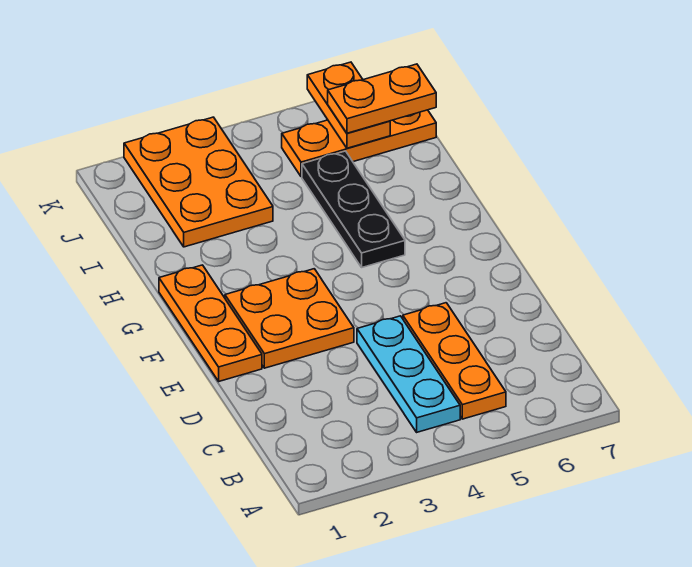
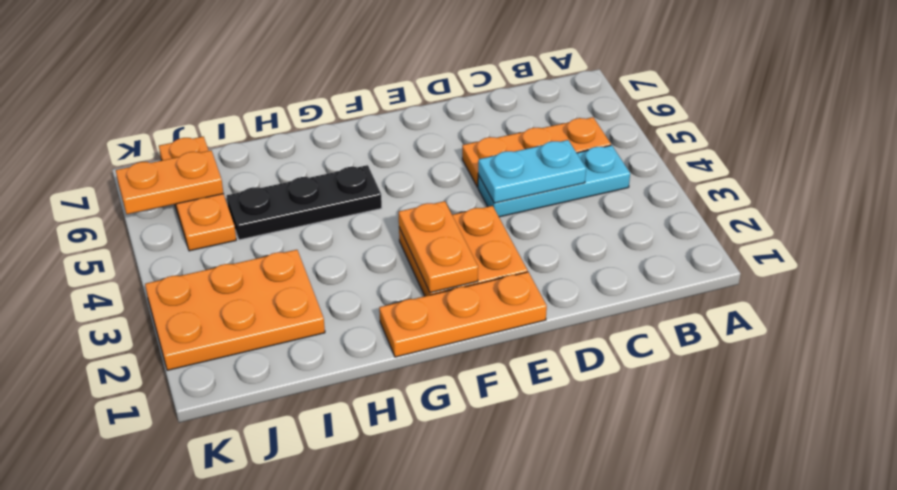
none -> cyan 1x2 plate [478,140,586,203]
orange 1x2 plate [328,64,436,133] -> orange 1x2 plate moved to [399,201,478,293]

